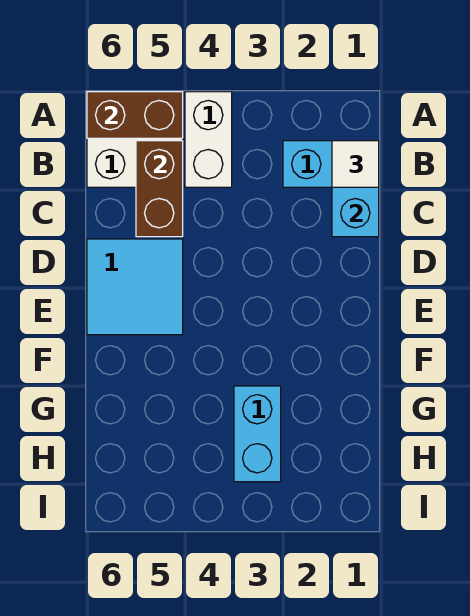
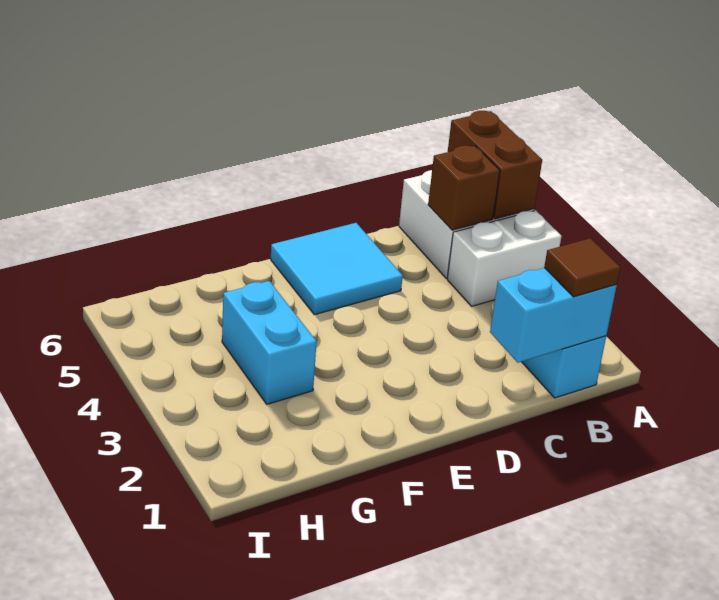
white 1x1 tile [332,141,379,187] -> brown 1x1 tile [544,238,620,297]
brown 1x2 brick [136,141,183,237] -> brown 1x1 brick [428,146,500,230]
cyan 1x2 brick [234,386,281,482] -> cyan 1x2 brick turned to [222,281,317,404]

